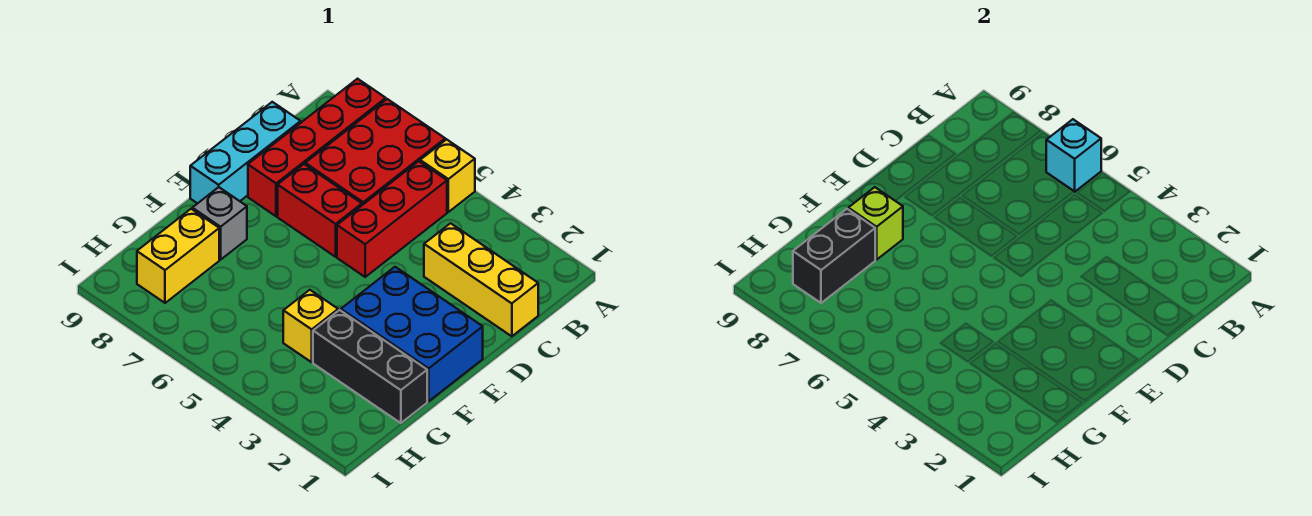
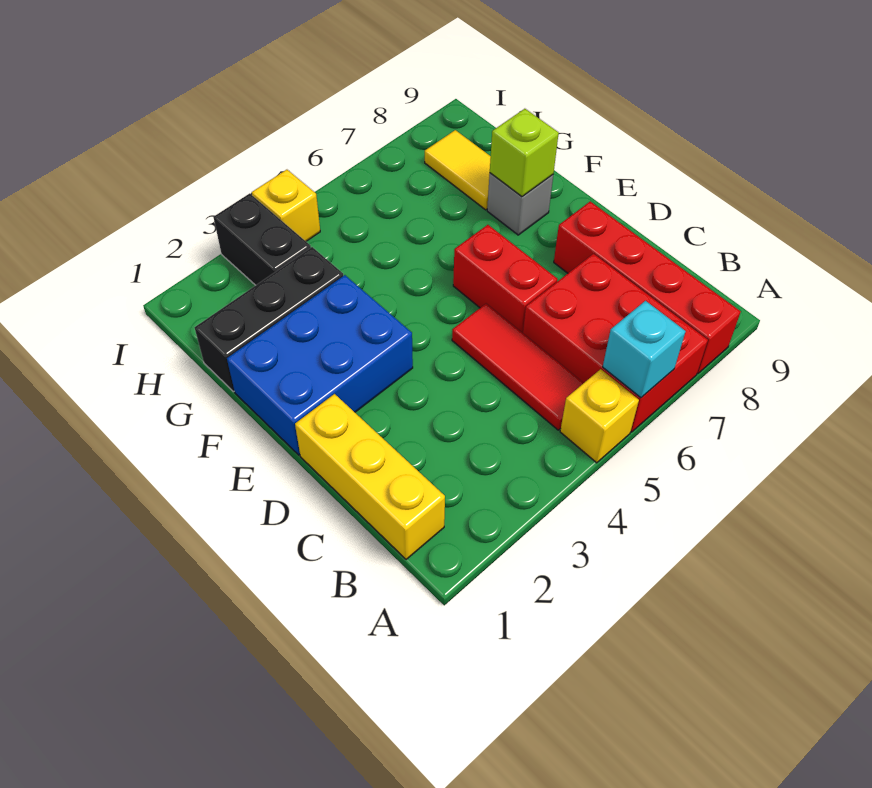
red 1x3 brick [337,161,447,277] -> red 1x3 tile [452,304,583,430]
yellow 1x3 brick [424,223,538,336] -> yellow 1x3 brick turned to [295,394,445,559]
cyan 1x3 brick [190,102,301,204] -> none
red 1x2 brick [278,164,362,257] -> red 1x2 brick turned to [453,225,558,333]
yellow 1x1 brick [283,290,338,362] -> yellow 1x1 brick moved to [252,170,320,241]
yellow 1x2 brick [137,209,219,303] -> yellow 1x2 tile [425,130,491,210]
black 1x2 brick [793,209,875,303] -> black 1x2 brick moved to [213,193,311,285]

